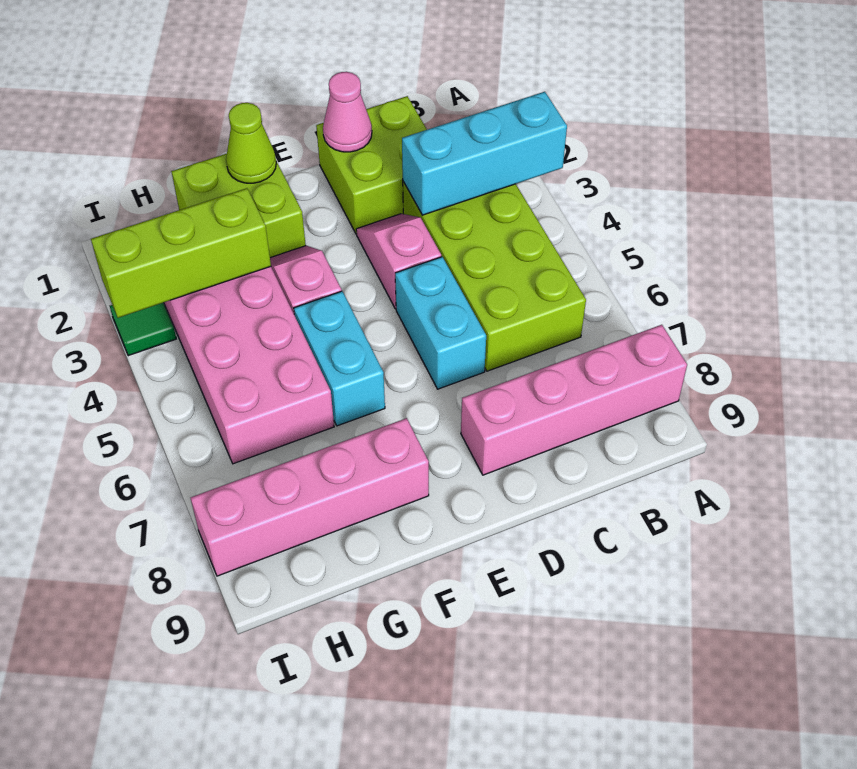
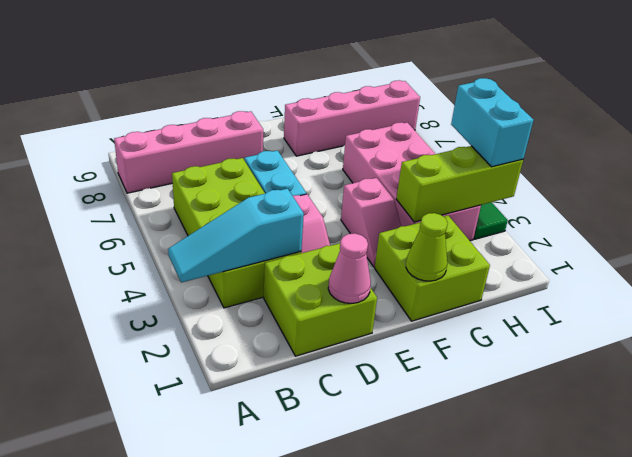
cyan 1x3 brick [402,92,567,215] -> cyan 1x3 slope [168,189,304,282]
cyan 1x2 brick [294,291,385,426] -> cyan 1x2 brick moved to [451,78,533,167]

